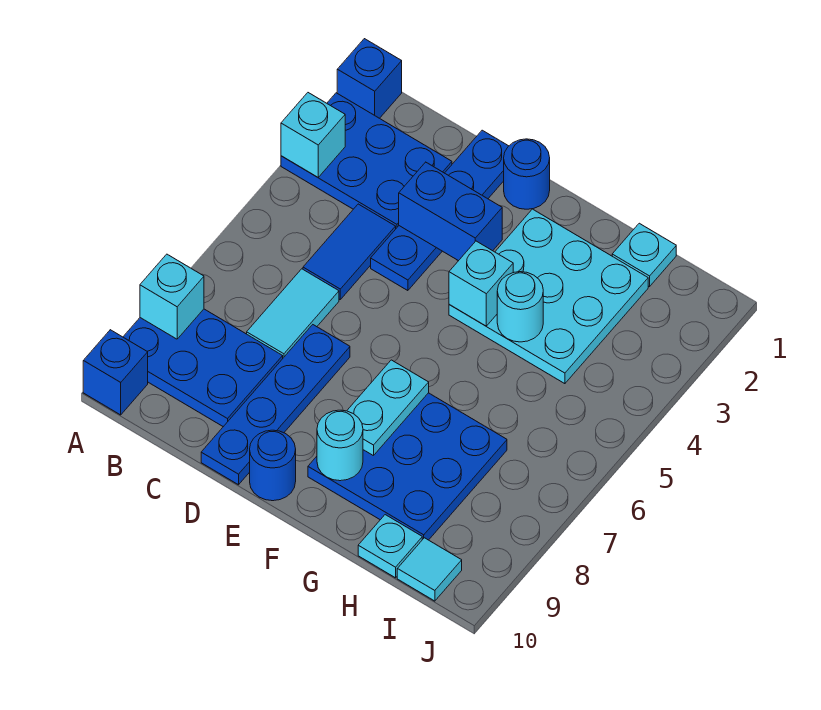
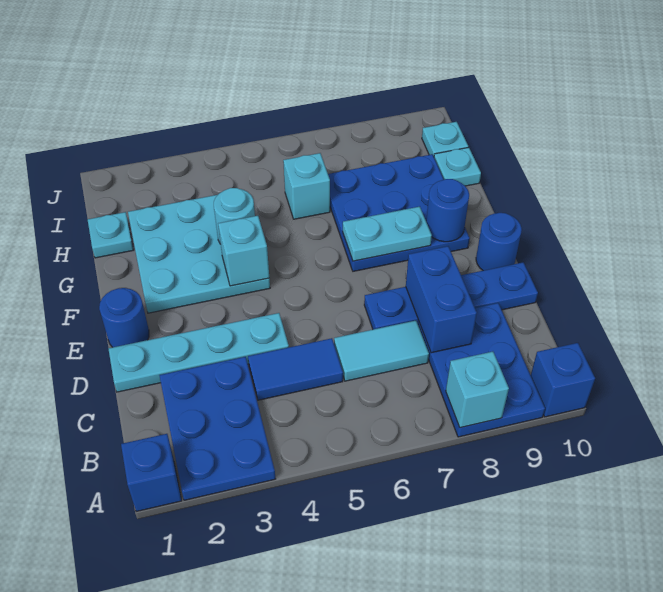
cyan 1x1 brick [281,93,345,177] -> cyan 1x1 brick moved to [283,153,330,219]
blue 1x4 plate [371,130,508,291] -> cyan 1x4 plate [108,313,289,392]
blue 1x2 brick [399,162,502,261] -> blue 1x2 brick moved to [406,246,477,353]
cyan 1x1 round brick [317,410,363,481] -> blue 1x1 round brick [426,179,469,242]
cyan 1x1 tile [397,538,462,601] -> cyan 1x1 plate [422,122,468,156]

